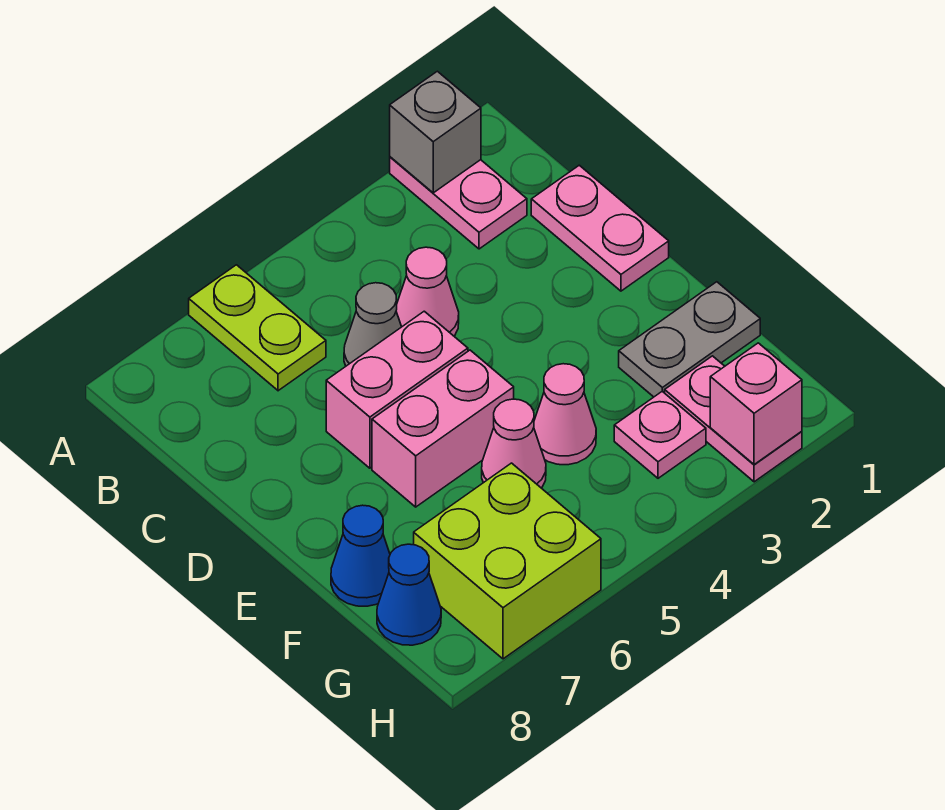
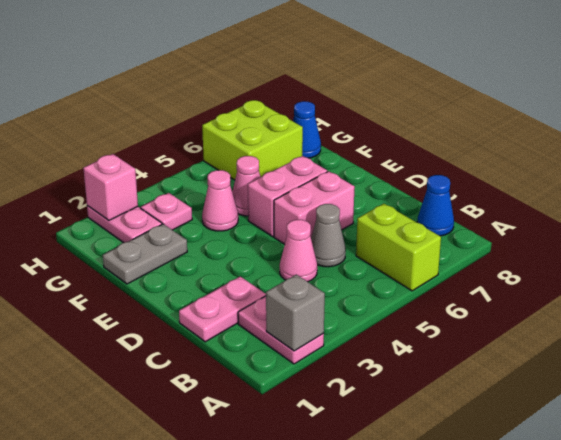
lime 1x2 plate [189,265,326,391] -> lime 1x2 brick [356,204,441,291]
pink 1x2 plate [531,165,669,291] -> pink 1x2 plate turned to [179,277,266,342]
blue 1x1 cone [331,505,390,606] -> blue 1x1 cone moved to [417,175,454,236]

